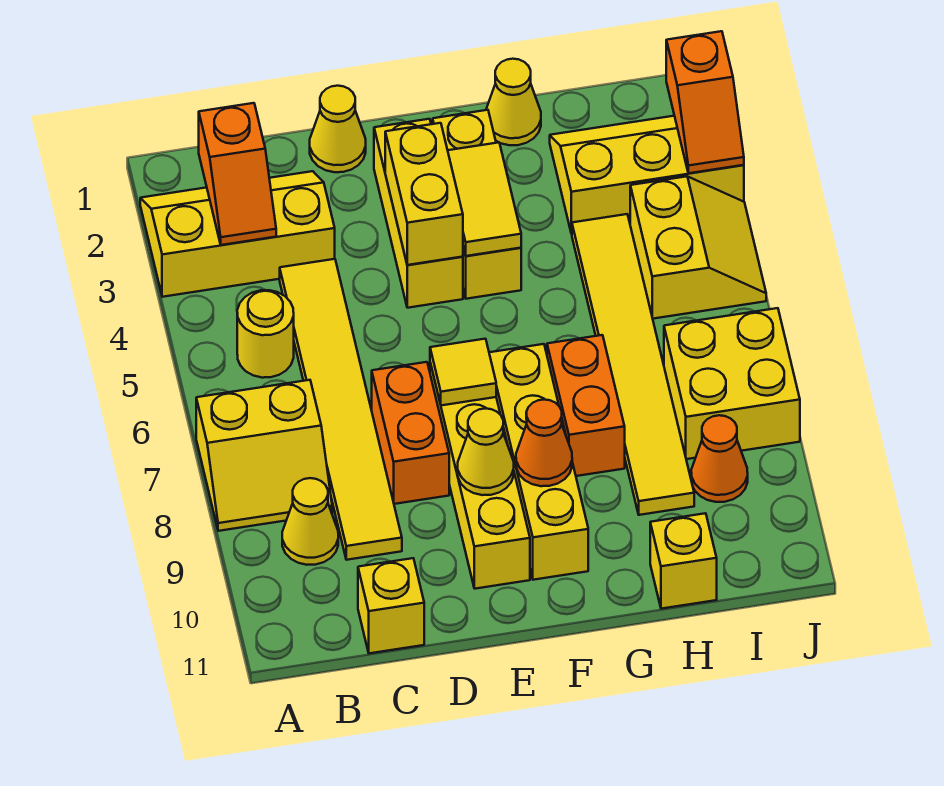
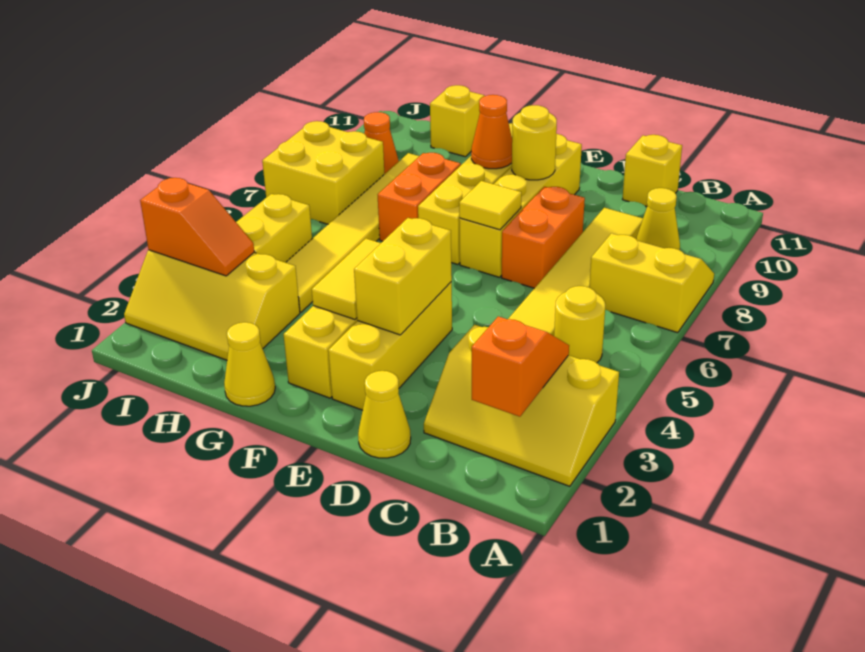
yellow 1x1 cone [458,409,514,495] -> yellow 1x1 round brick [512,105,557,180]
orange 1x2 slope [666,31,744,173] -> orange 1x2 slope turned to [140,178,254,276]

